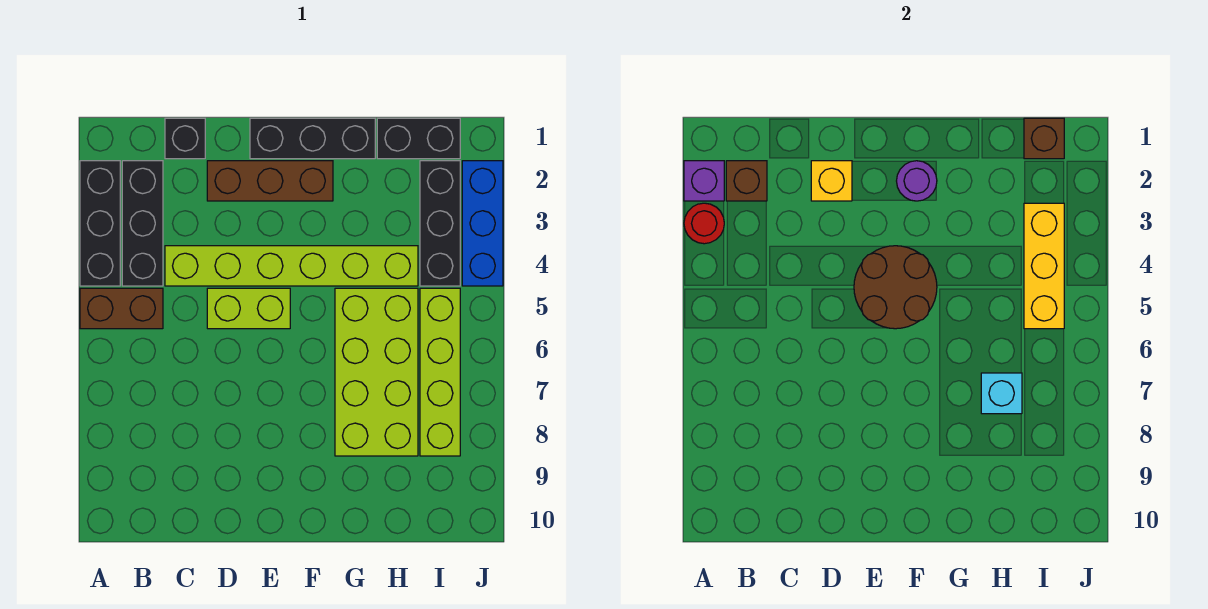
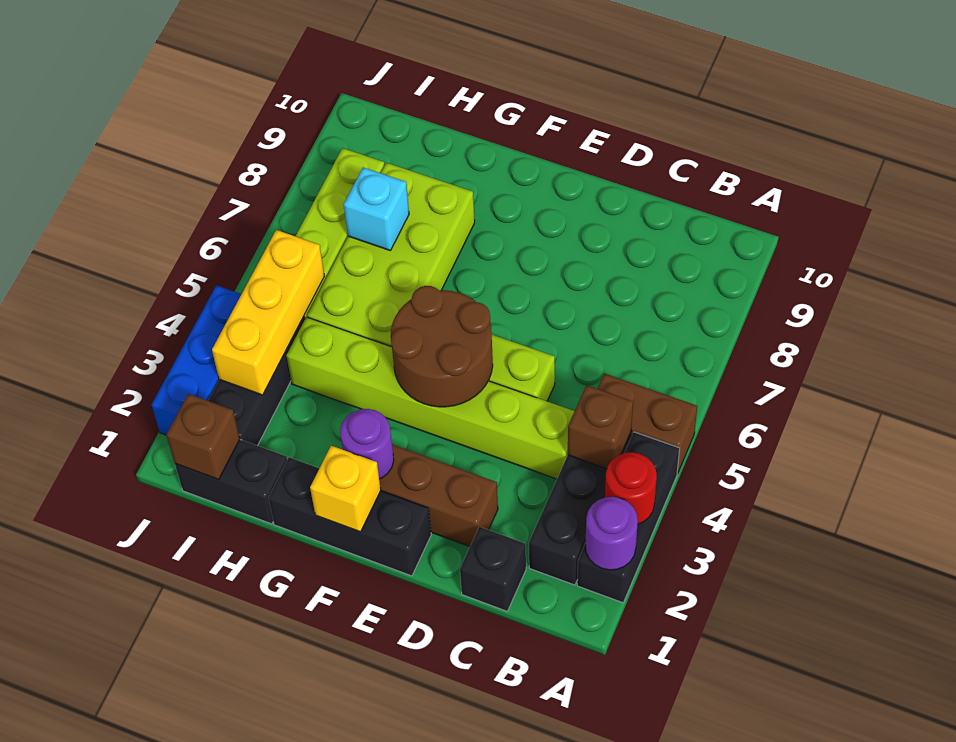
purple 1x1 brick [684,161,724,201] -> purple 1x1 round brick [585,497,638,570]
brown 1x1 brick [726,161,767,201] -> brown 1x1 brick moved to [568,385,633,469]
yellow 1x1 brick [811,161,852,201] -> yellow 1x1 brick moved to [310,446,381,532]

